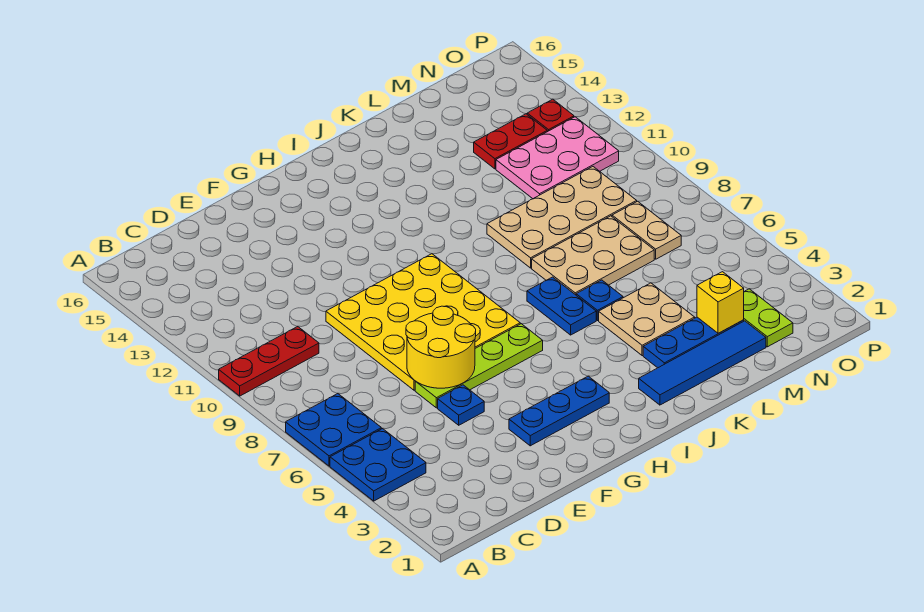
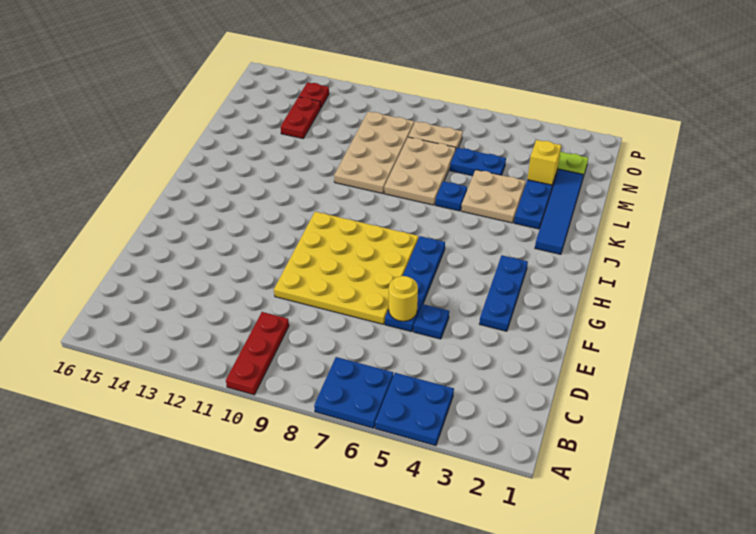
lime 1x4 plate [415,324,543,408] -> blue 1x4 plate [385,236,445,332]
yellow 2x2 round brick [406,306,476,388] -> yellow 1x1 round brick [389,276,418,321]
blue 1x2 plate [527,277,596,335] -> blue 1x2 plate moved to [450,148,506,176]
pink 2x3 plate [496,117,619,199] -> none

